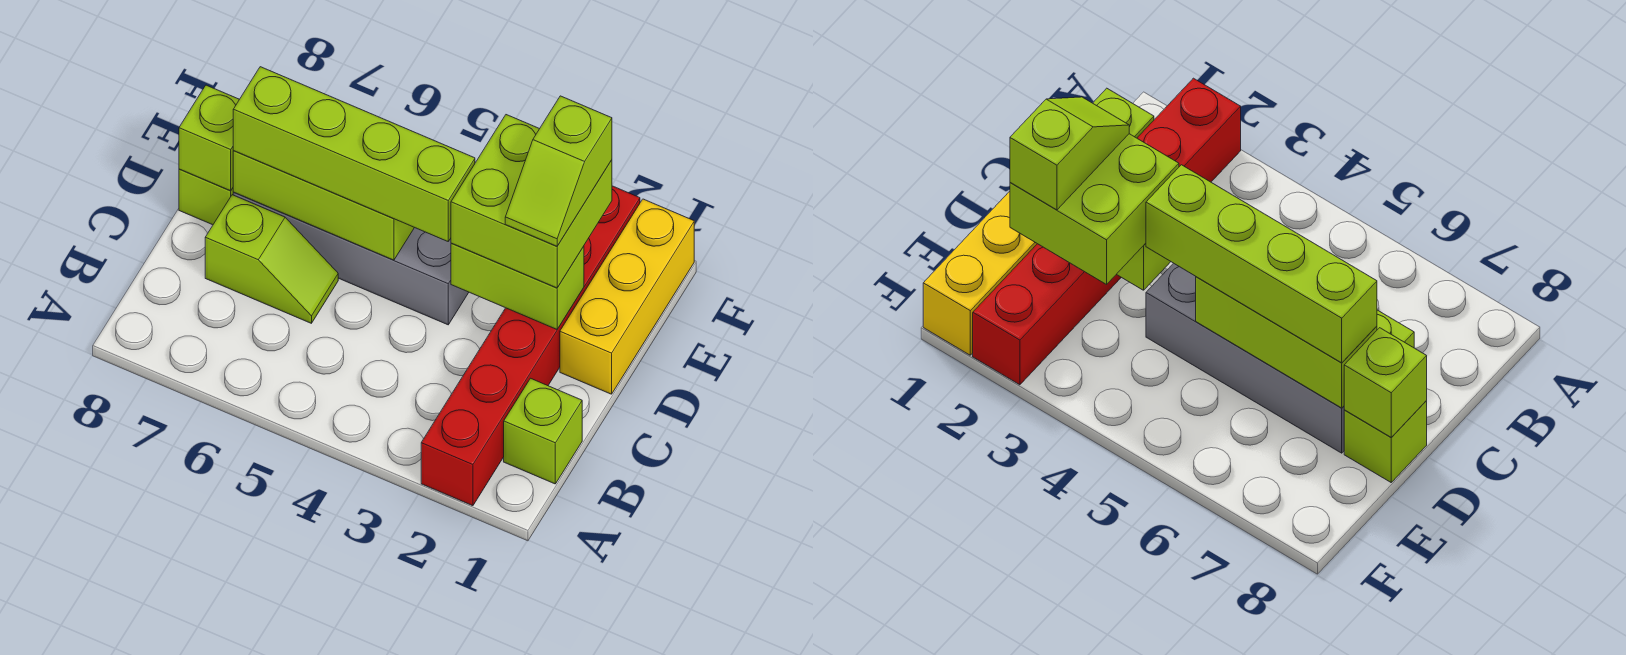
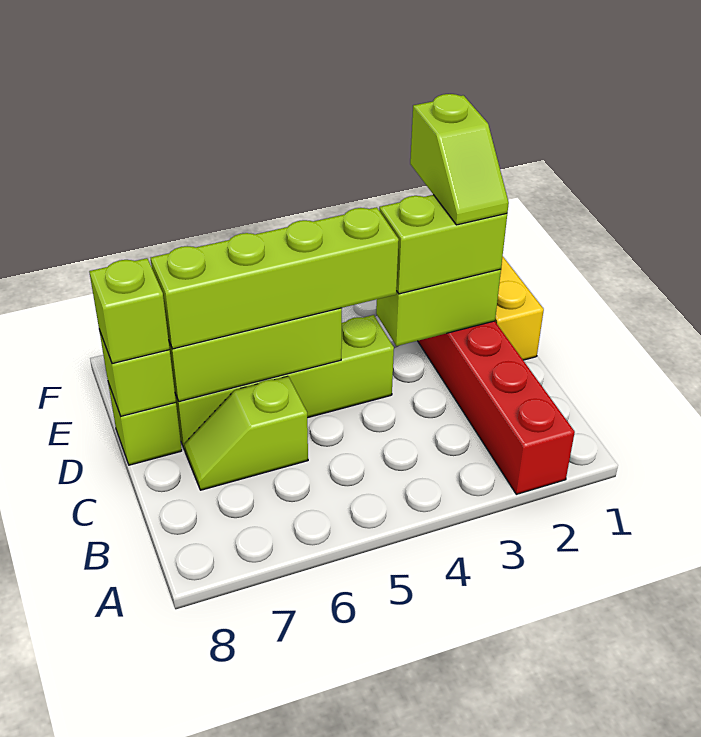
lime 1x1 brick [504,378,582,484] -> lime 1x1 brick moved to [89,258,170,364]
lime 1x2 slope [205,195,338,323] -> lime 1x2 slope turned to [184,376,308,490]
lime 2x2 brick [451,115,612,288] -> lime 1x2 brick [379,195,507,294]
grey 1x4 brick [233,192,469,325] -> lime 1x4 brick [175,315,394,450]

